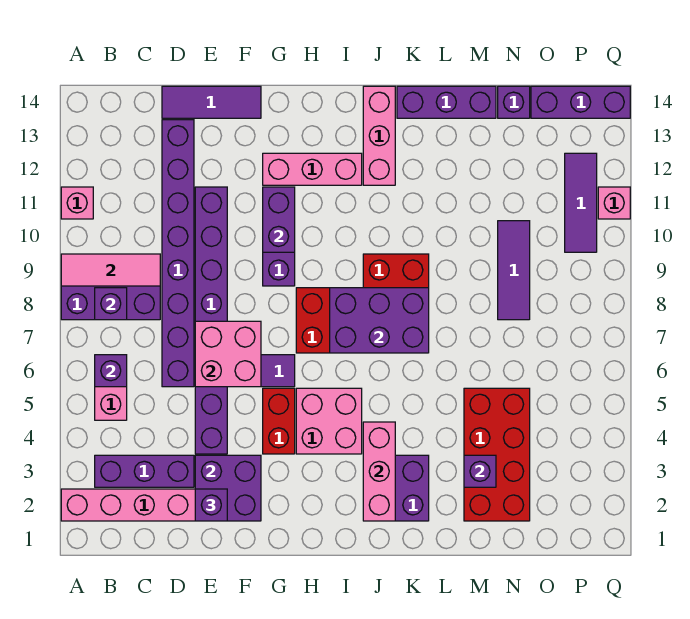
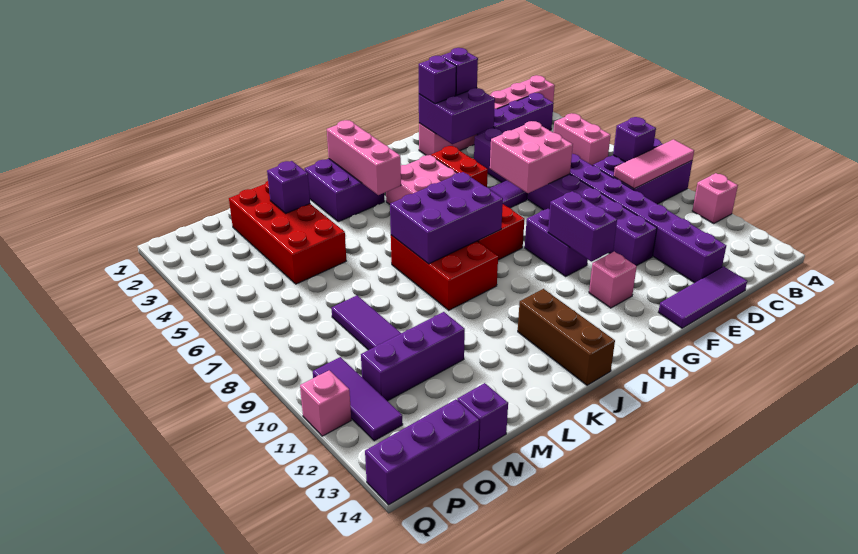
purple 1x1 brick [95,355,127,387] -> purple 1x1 brick moved to [419,56,456,104]
pink 1x3 brick [263,153,362,185] -> pink 1x1 brick [589,252,637,308]
pink 1x3 brick [363,86,395,185] -> brown 1x3 brick [518,289,615,385]
purple 1x3 brick [397,86,496,118] -> purple 1x3 brick moved to [361,312,465,401]

